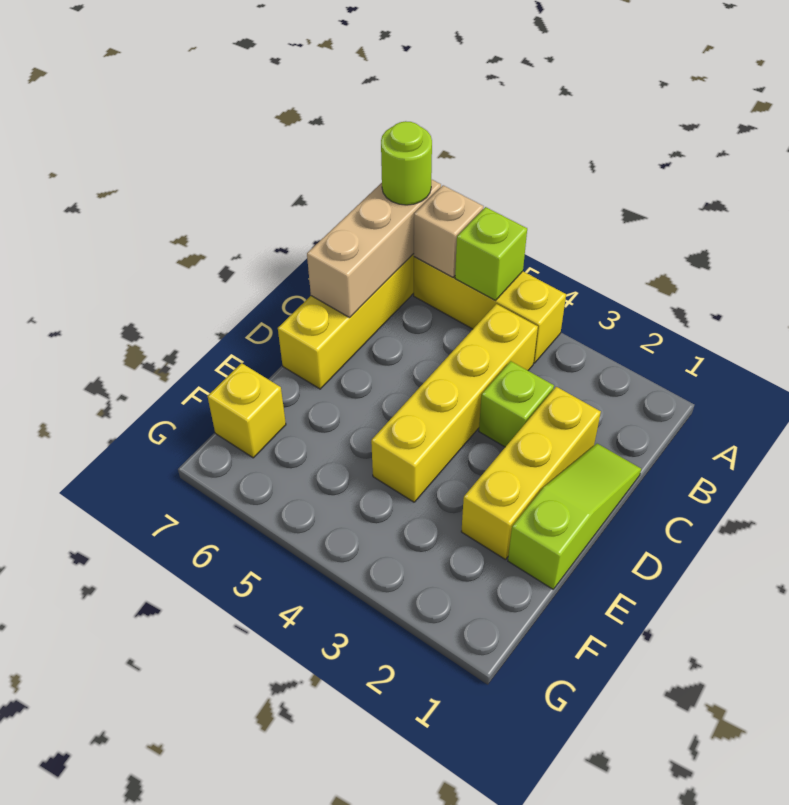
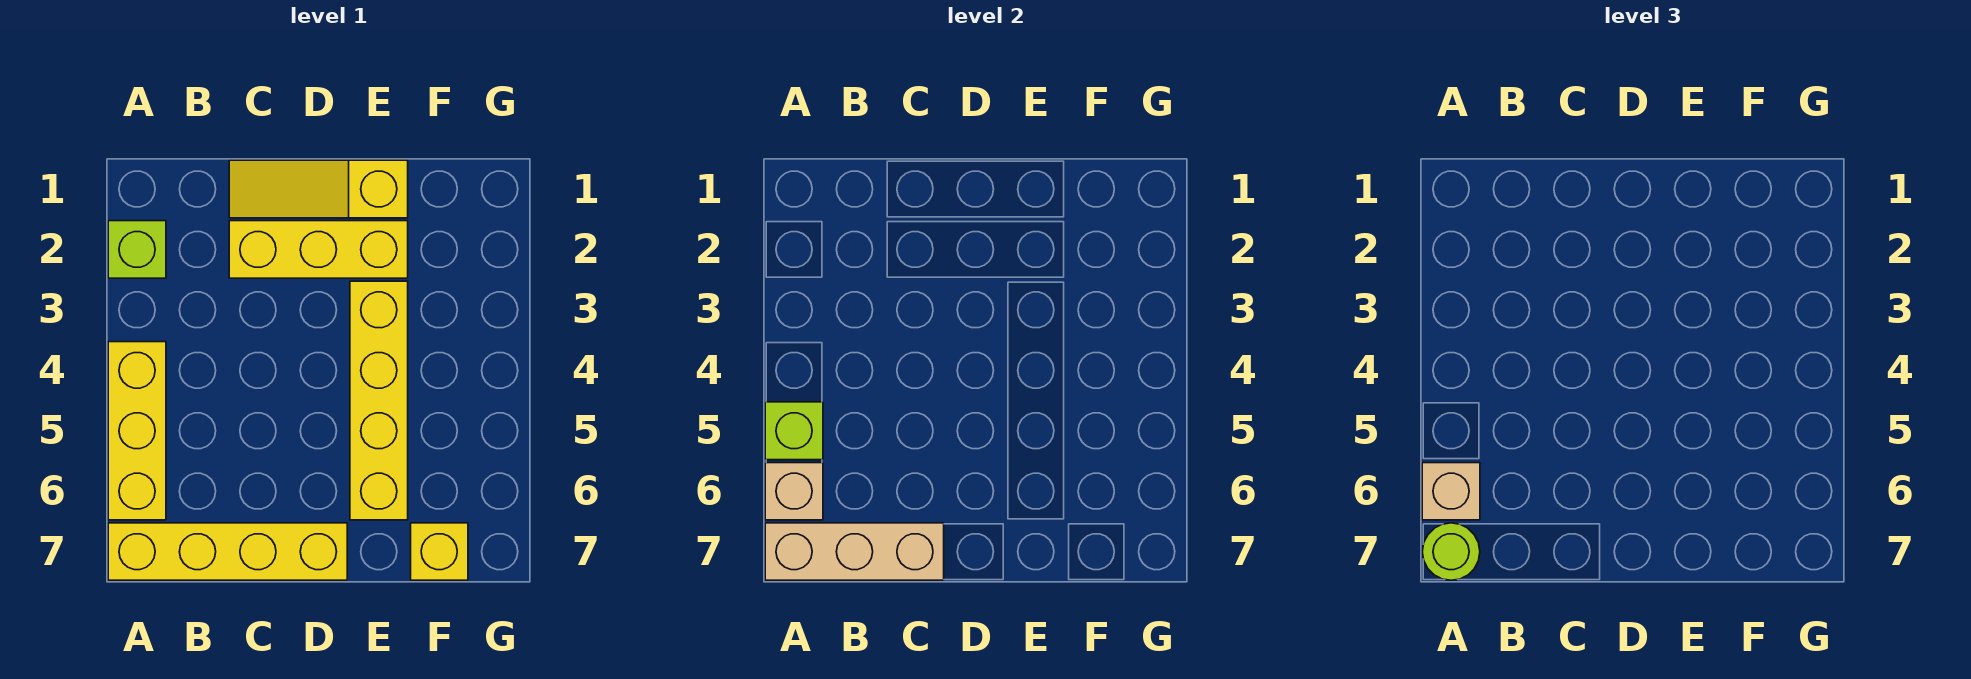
none -> tan 1x1 brick [1422,463,1480,520]
yellow 1x4 brick [371,304,538,502] -> yellow 1x4 brick turned to [350,281,408,520]
lime 1x3 slope [508,444,641,589] -> yellow 1x3 slope [229,160,408,218]
lime 1x1 brick [479,361,554,447] -> lime 1x1 brick moved to [108,221,166,278]

